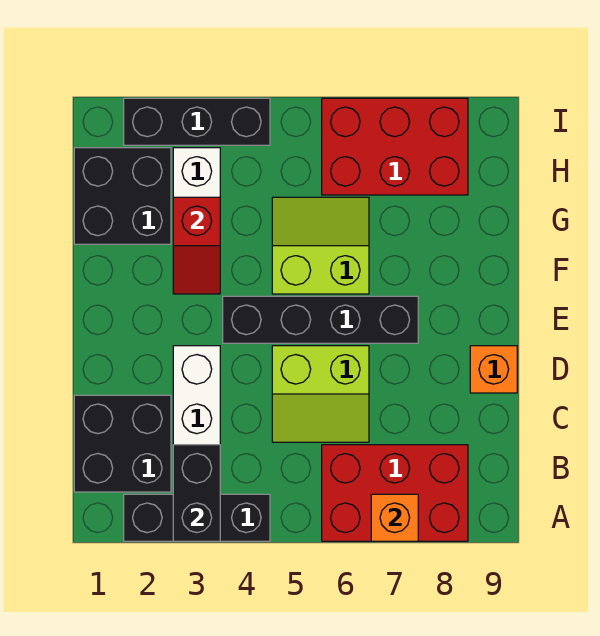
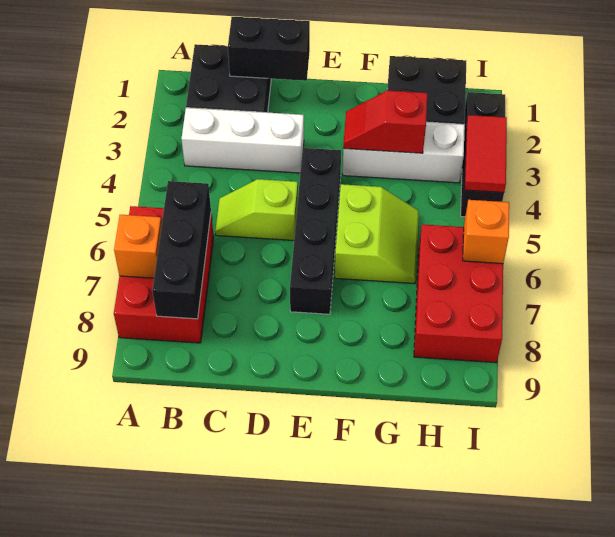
black 1x3 brick [124,494,270,541] -> black 1x3 brick moved to [152,181,211,319]
black 1x2 brick [173,445,220,541] -> black 1x2 brick moved to [228,17,310,81]
lime 2x2 slope [272,346,369,442] -> lime 1x2 slope [215,179,298,240]
orange 1x1 brick [470,346,517,393] -> orange 1x1 brick moved to [463,200,509,264]
none -> red 1x2 tile [465,115,507,192]

